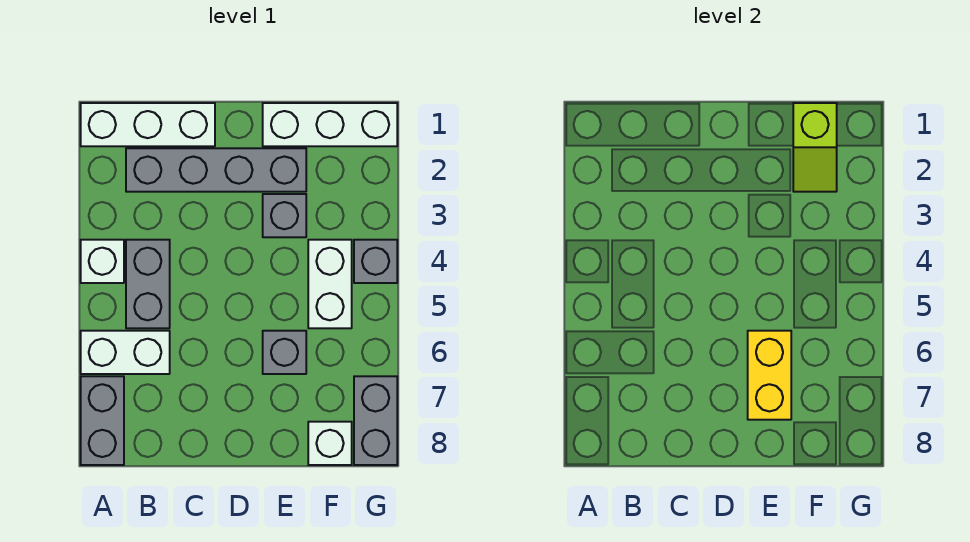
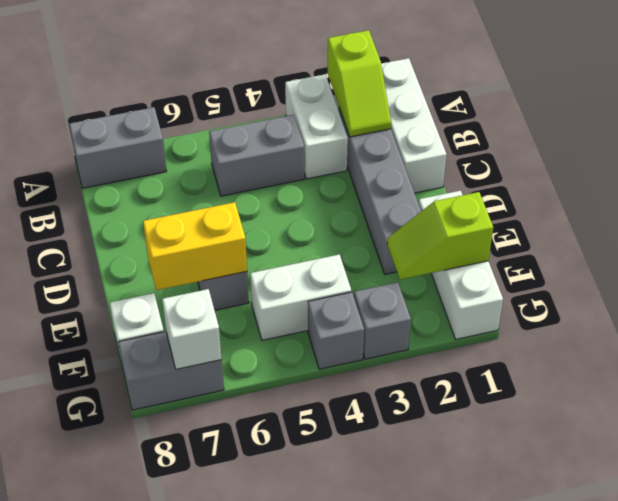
none -> lime 1x2 slope [328,30,391,137]
white 1x1 brick [81,240,124,283] -> white 1x1 brick moved to [162,289,222,369]
white 1x2 brick [81,331,170,374] -> white 1x2 brick moved to [285,74,348,179]
grey 1x1 brick [263,194,306,237] -> grey 1x1 brick moved to [354,282,411,359]

